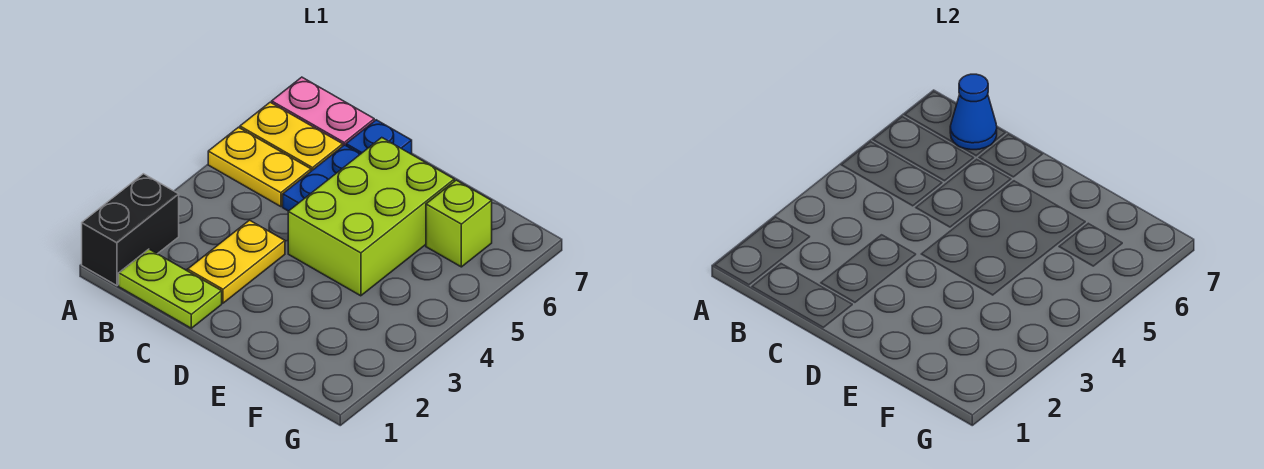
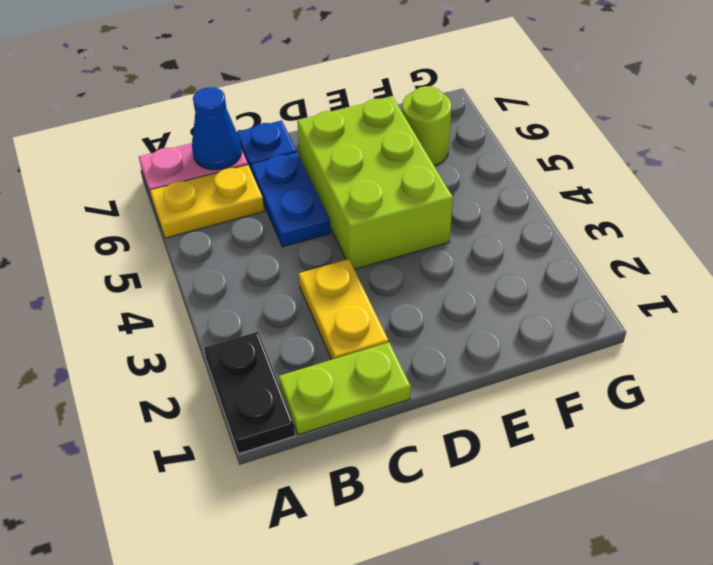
black 1x2 brick [82,174,179,286] -> black 1x2 plate [204,332,295,453]
yellow 1x2 plate [208,127,311,207] -> none
lime 1x1 brick [426,180,492,267] -> lime 1x1 round brick [402,86,451,166]

